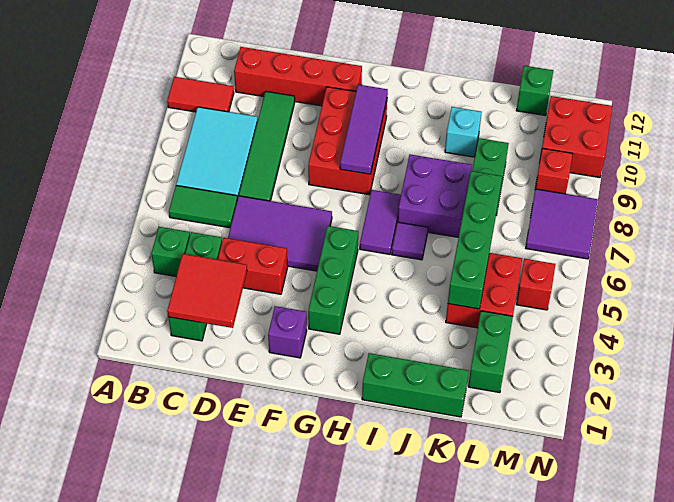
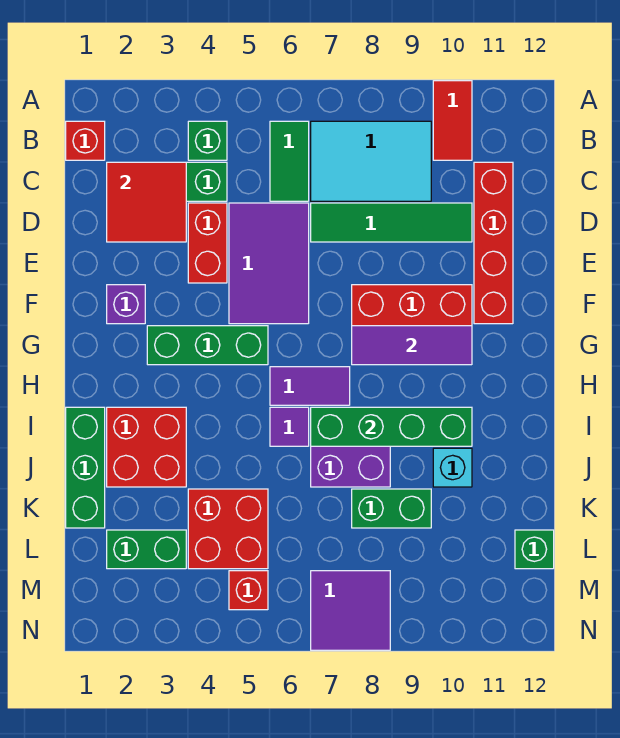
green 1x4 brick [448,171,502,309] -> green 1x4 brick moved to [311,407,472,446]
red 1x1 brick [535,148,573,194] -> red 1x1 brick moved to [66,121,105,160]
red 2x2 brick [541,96,612,178] -> red 2x2 brick moved to [107,407,186,487]

